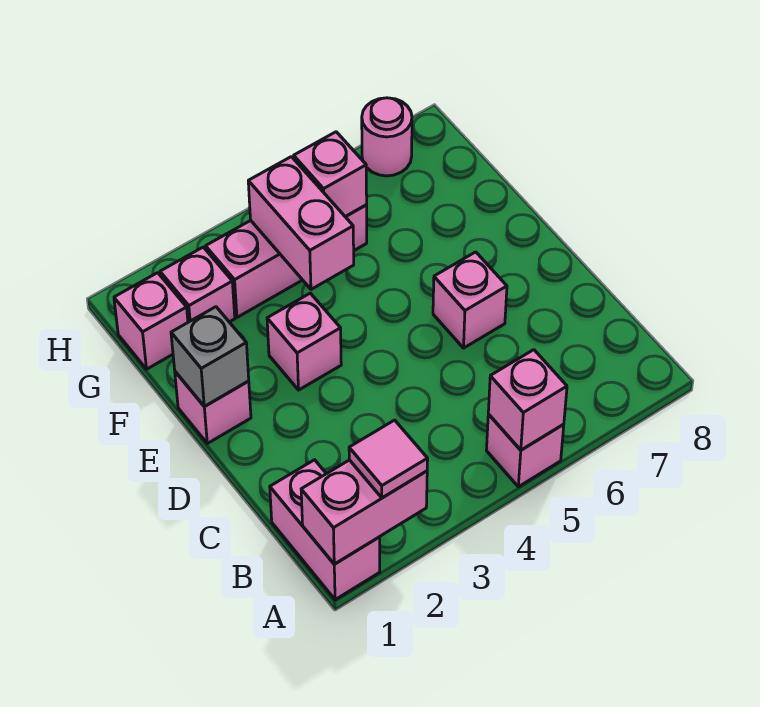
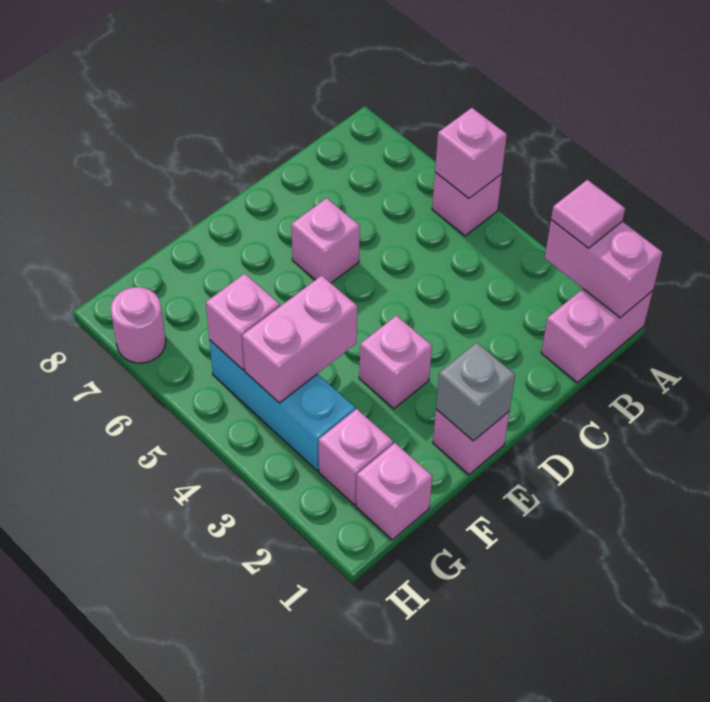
pink 1x3 brick [206,205,367,317] -> cyan 1x3 brick [209,340,355,471]

